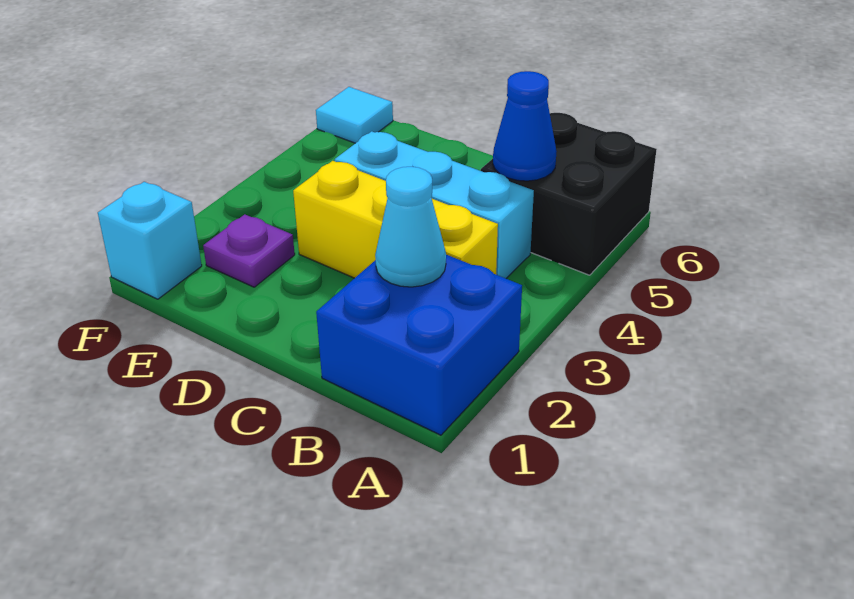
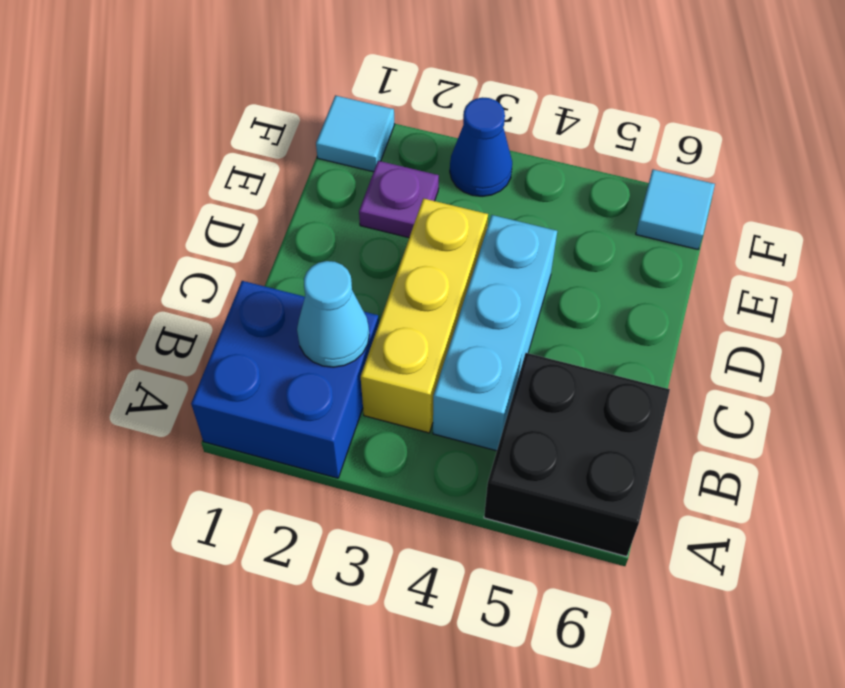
blue 1x1 cone [493,71,557,181] -> blue 1x1 cone moved to [450,97,512,197]
cyan 1x1 brick [98,182,202,299] -> cyan 1x1 tile [316,95,395,172]

